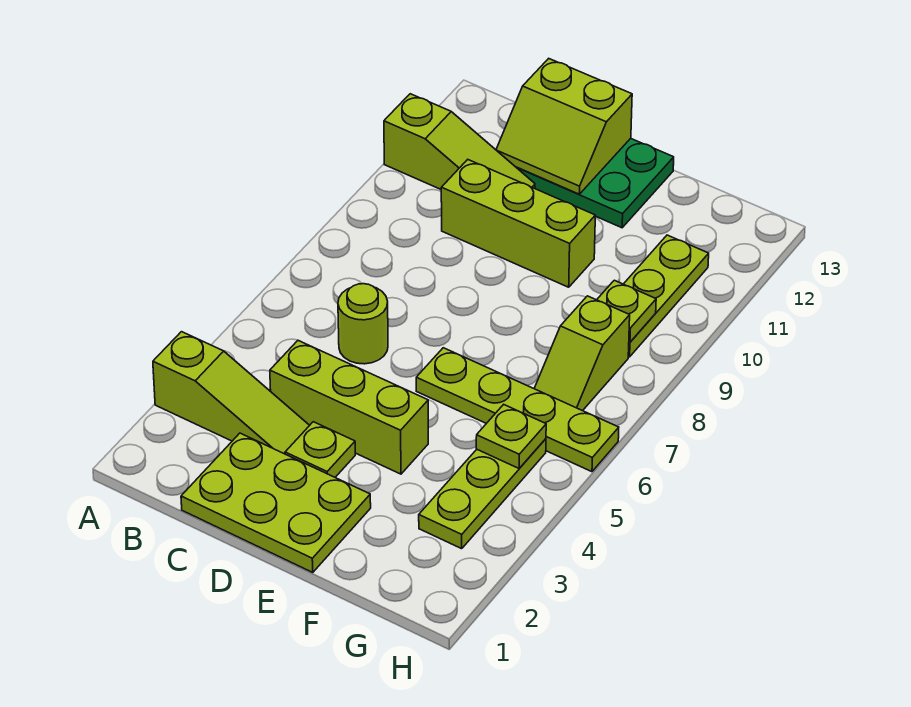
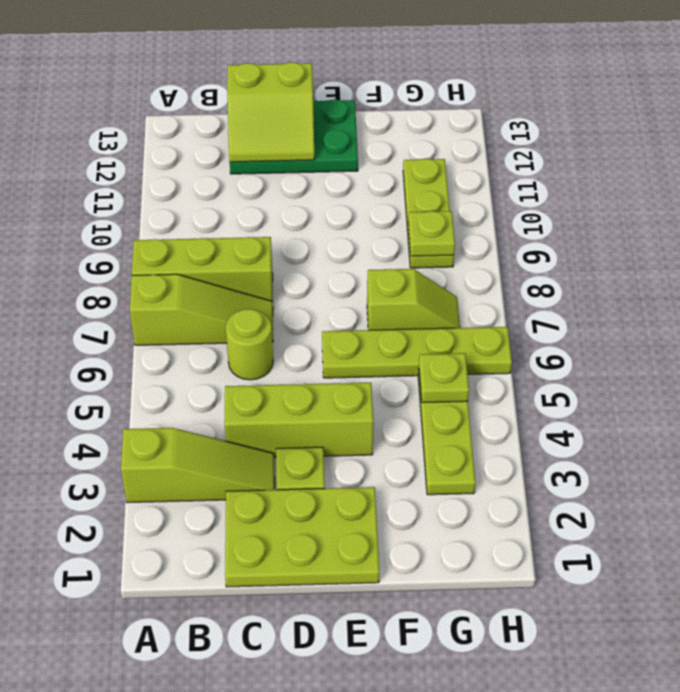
lime 1x3 slope [384,94,535,189] -> lime 1x3 slope moved to [130,274,273,345]
lime 1x3 brick [441,160,595,287] -> lime 1x3 brick moved to [132,237,273,301]
lime 1x2 slope [534,296,630,411] -> lime 1x2 slope turned to [367,269,460,330]

